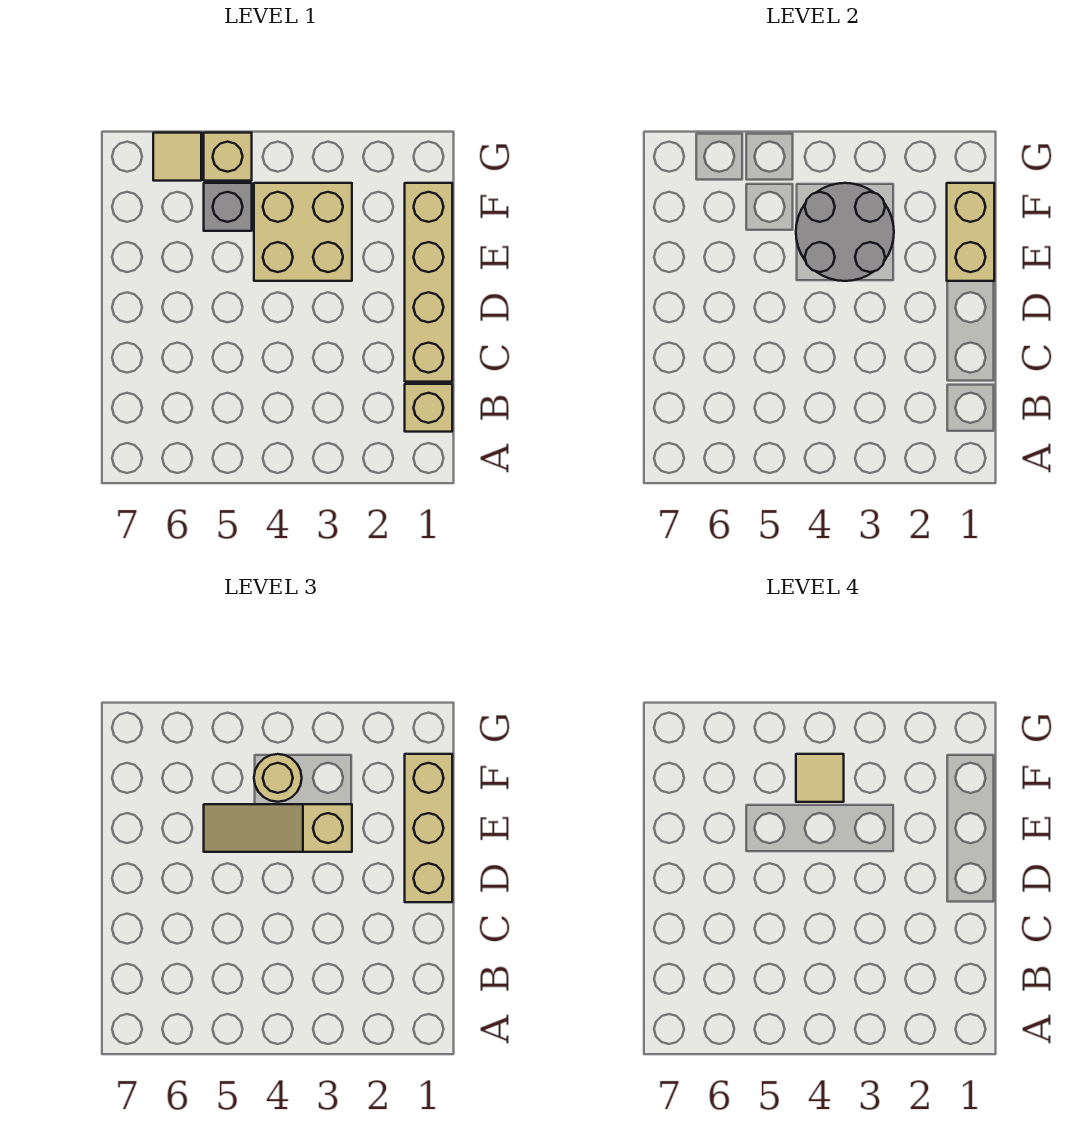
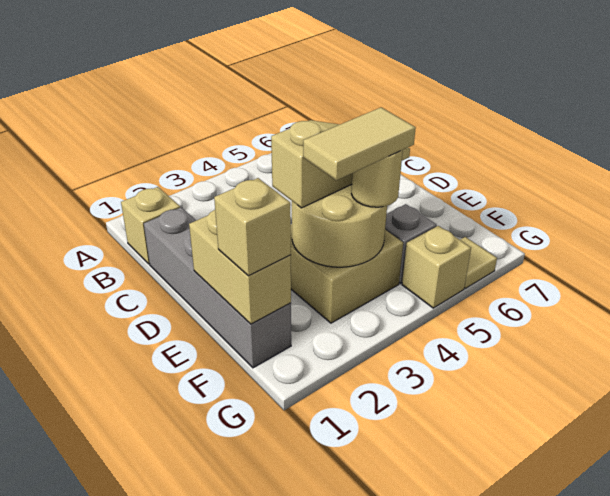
tan 1x4 brick [405,183,452,382] -> grey 1x4 brick [144,207,291,368]
tan 1x3 brick [405,754,452,902] -> tan 1x1 brick [214,178,291,276]
grey 2x2 round brick [796,183,894,281] -> tan 2x2 round brick [292,185,387,267]
tan 1x1 tile [796,754,844,802] -> tan 1x2 tile [303,107,416,180]

